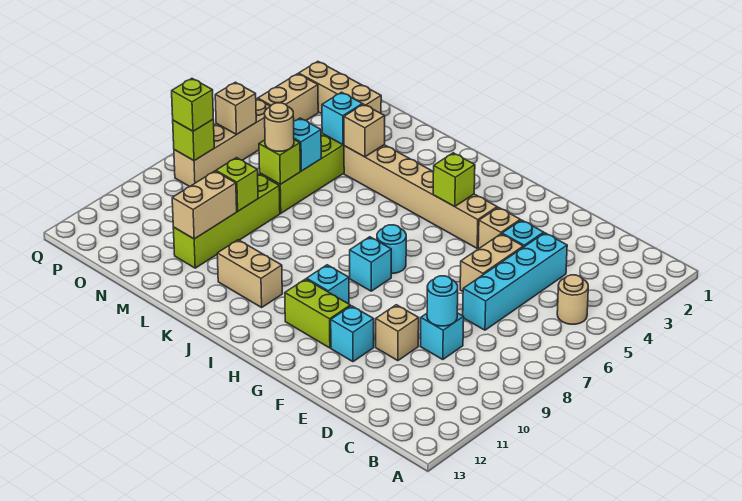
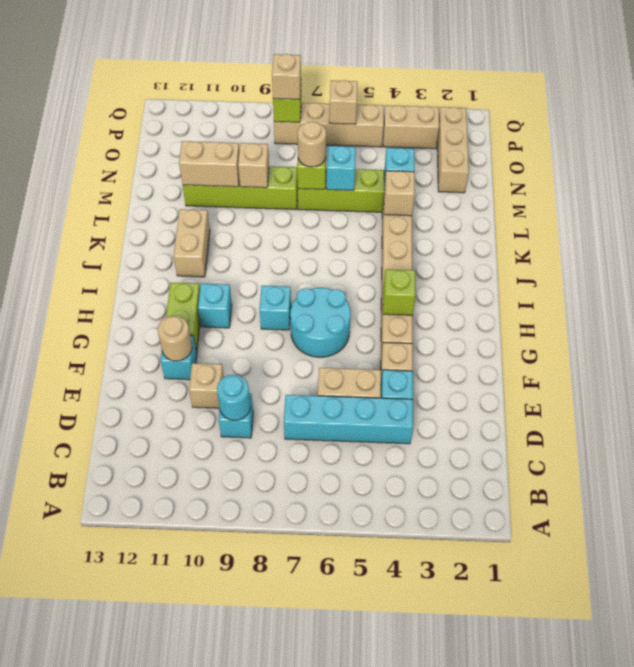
tan 1x1 round brick [557,275,588,324] -> tan 1x1 round brick moved to [158,316,192,361]
cyan 1x1 round brick [377,225,406,274] -> cyan 2x2 round brick [290,288,351,357]
lime 1x1 brick [216,158,258,211] -> tan 1x1 brick [238,143,269,188]
lime 1x1 brick [172,79,213,131] -> tan 1x1 brick [272,54,301,99]

